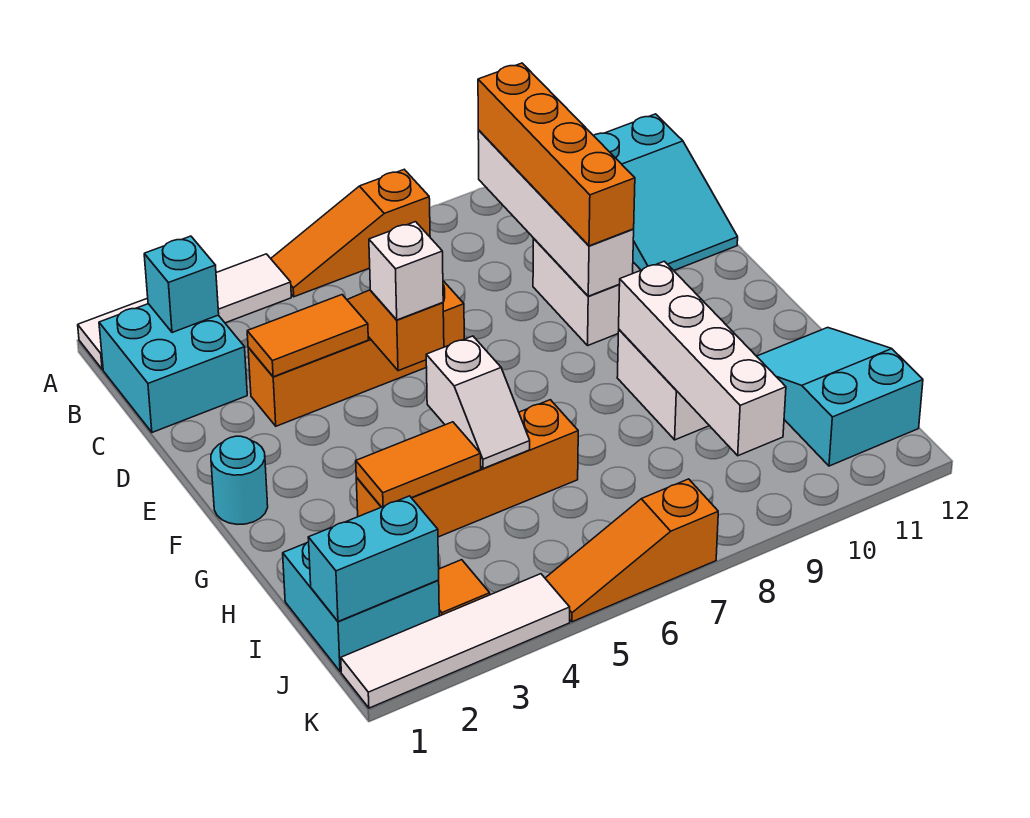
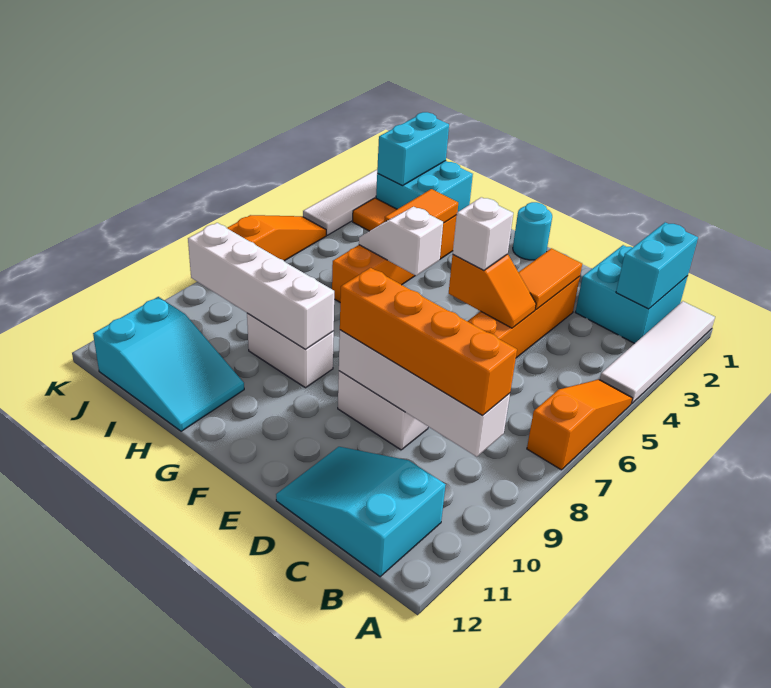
cyan 1x1 brick [144,236,219,333] -> cyan 1x2 brick [616,222,698,309]

